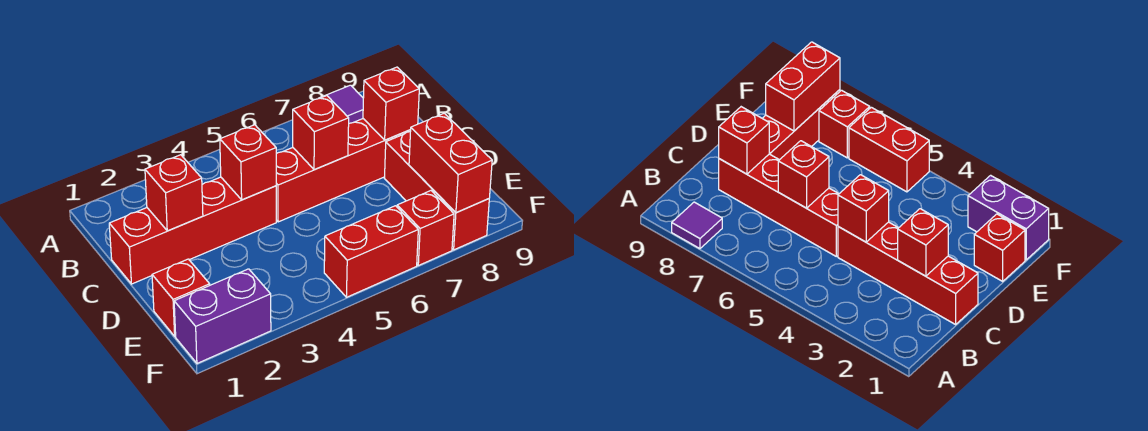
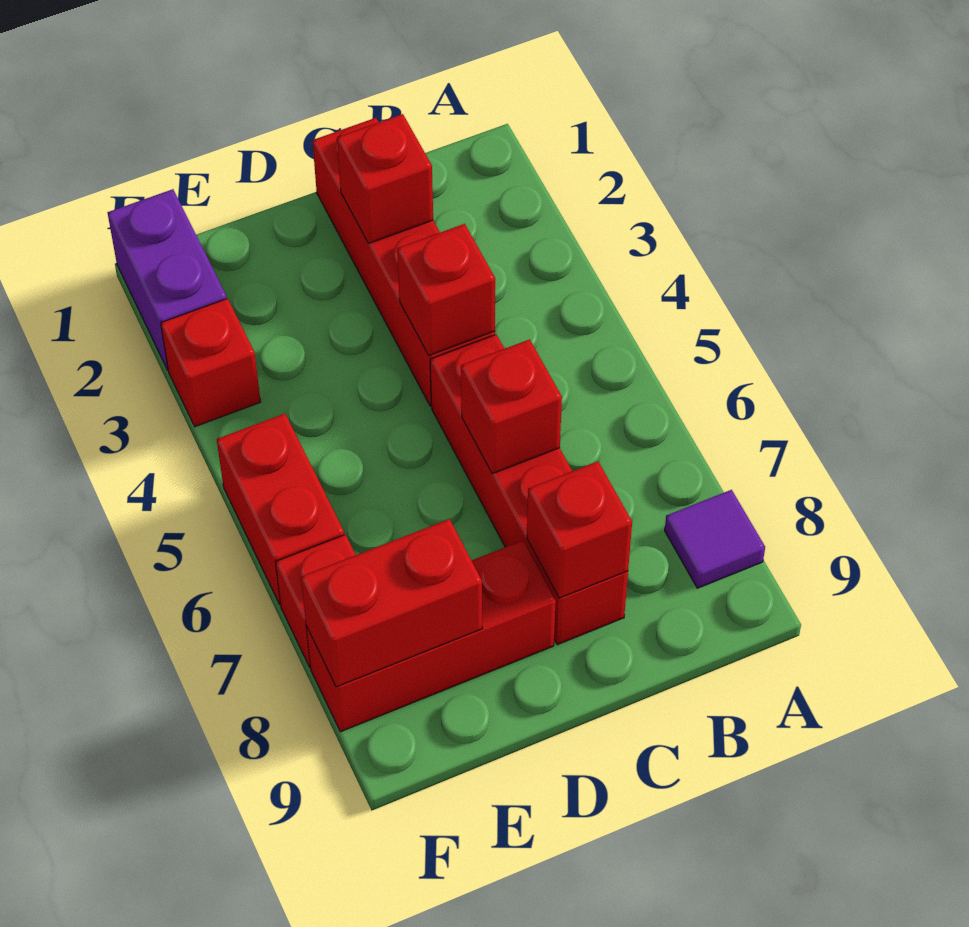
red 1x1 brick [152,259,210,336] -> red 1x1 brick moved to [161,299,261,427]

